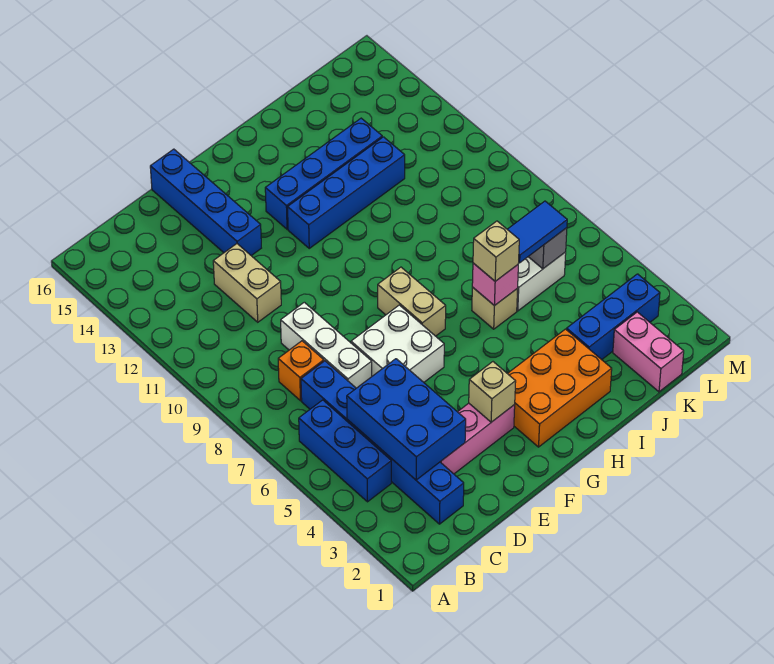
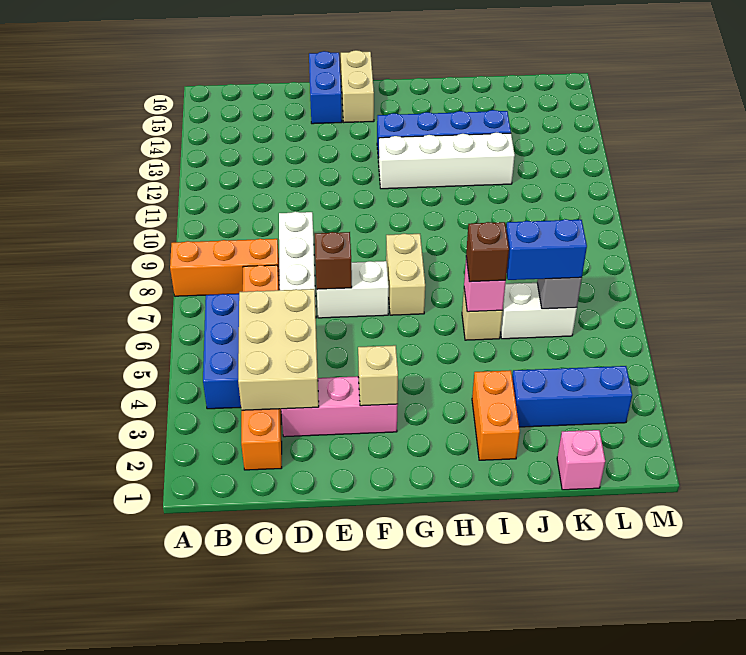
blue 1x6 brick [301,361,464,524] -> orange 1x6 brick [241,265,282,470]
blue 2x3 brick [347,359,466,480] -> tan 2x3 brick [238,289,319,410]
orange 1x1 brick [278,341,324,401] -> orange 1x3 brick [170,239,280,296]
tan 1x2 brick [213,244,281,322] -> tan 1x2 brick moved to [341,50,374,122]
white 2x2 brick [351,305,444,382] -> white 1x2 brick [317,261,389,318]
none -> brown 1x1 brick [315,232,352,289]
blue 1x4 brick [150,149,261,256] -> blue 1x2 brick [309,51,342,124]
orange 2x3 brick [507,329,612,447] -> orange 1x2 brick [472,370,520,460]
blue 1x4 brick [288,137,405,248] -> white 1x4 brick [379,132,515,189]
tan 1x1 brick [473,221,519,281] -> brown 1x1 brick [466,222,509,282]
blue 1x2 tile [507,201,567,263] -> blue 1x2 brick [506,219,587,280]
pink 1x2 brick [613,312,684,392] -> pink 1x1 brick [557,430,605,490]

